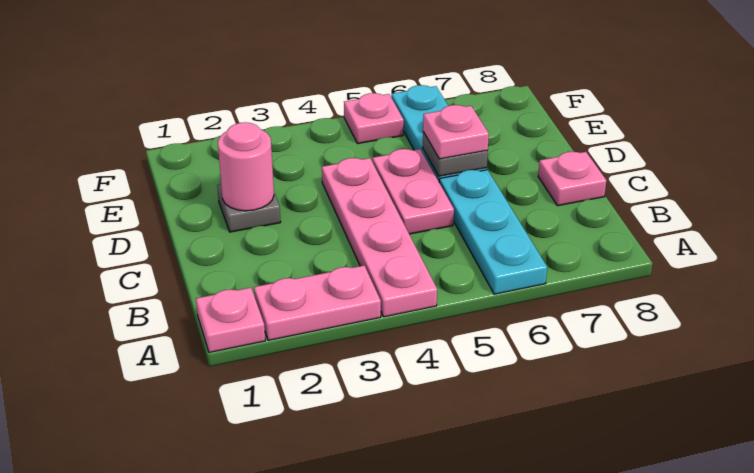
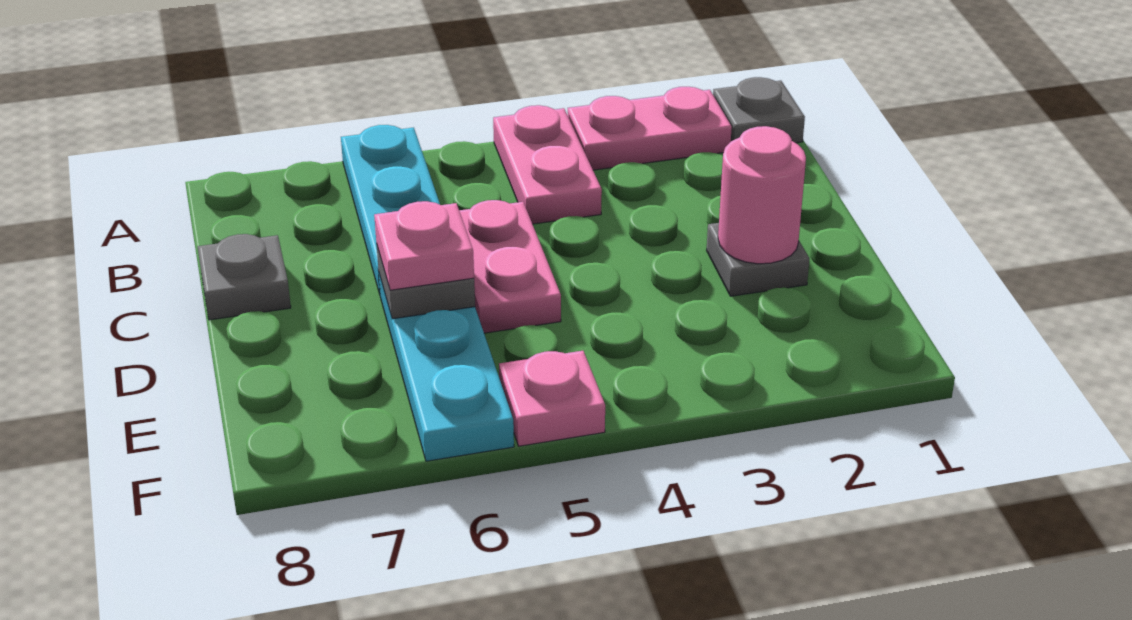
pink 1x1 plate [196,288,265,353] -> grey 1x1 plate [713,77,805,143]
pink 1x4 plate [322,158,437,317] -> pink 1x2 plate [493,105,602,224]
pink 1x1 plate [538,152,606,206] -> grey 1x1 plate [198,234,291,320]

